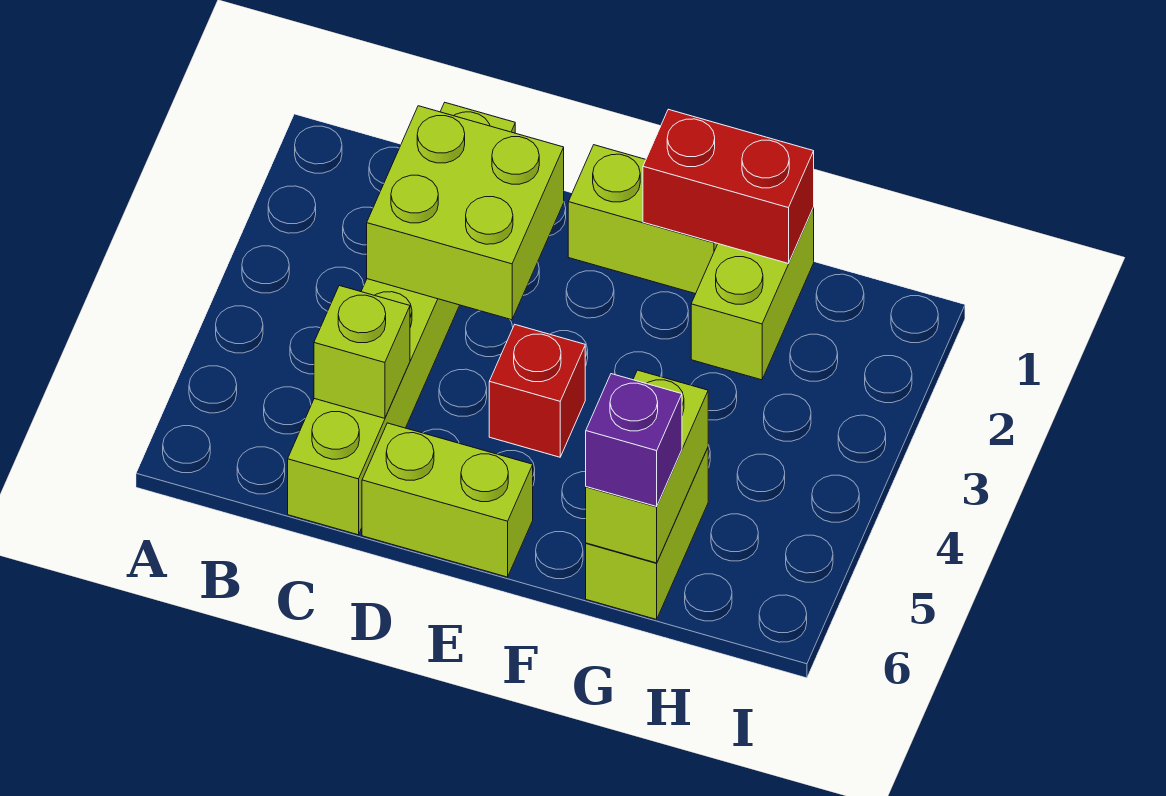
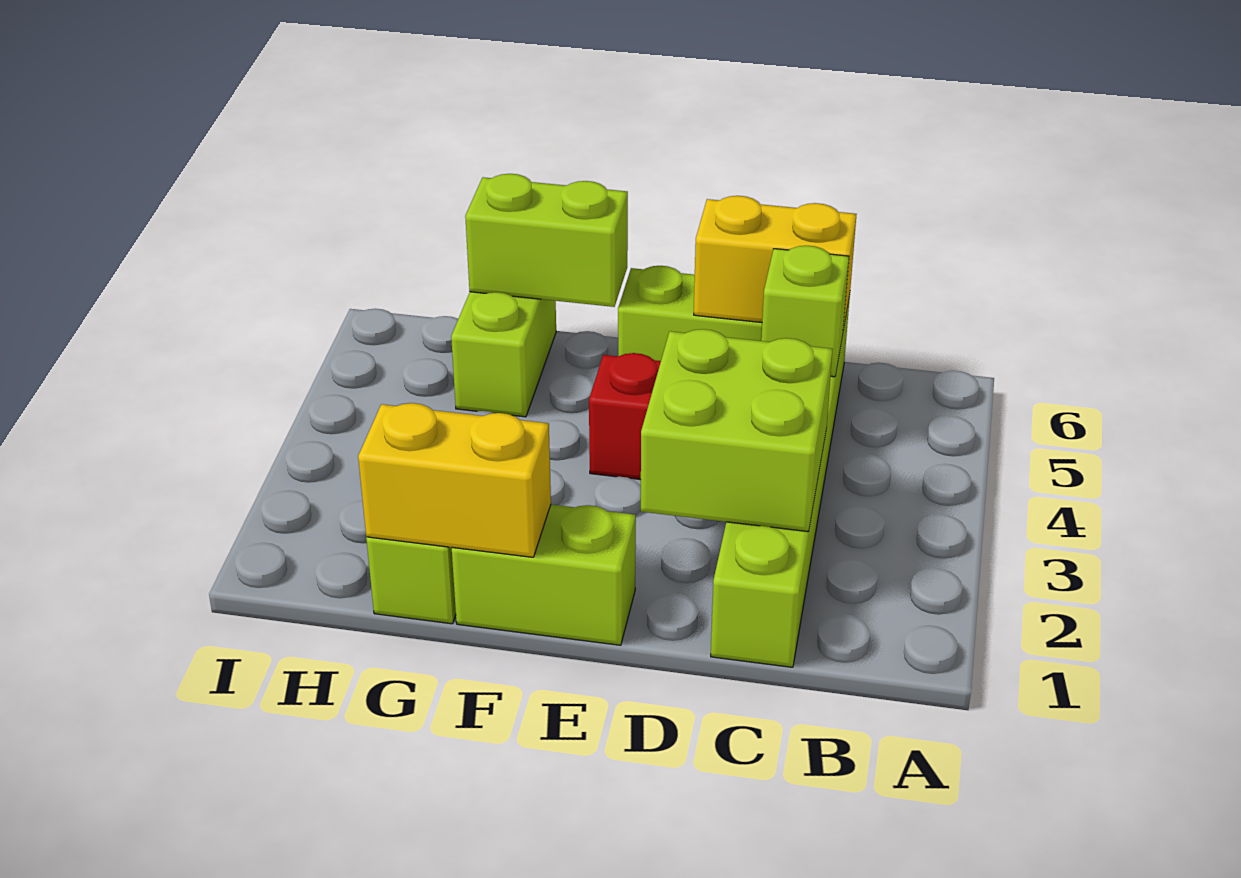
none -> yellow 1x2 brick [694,196,856,329]
red 1x2 brick [643,109,814,264] -> yellow 1x2 brick [358,403,551,557]
lime 1x2 brick [586,370,708,563] -> lime 1x2 brick turned to [465,174,628,307]
purple 1x1 brick [586,374,682,506] -> none

